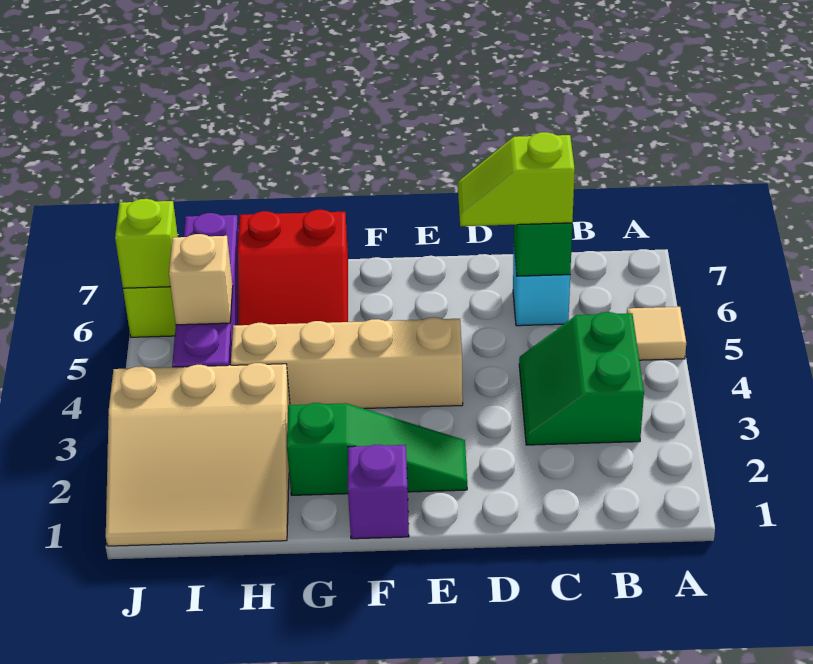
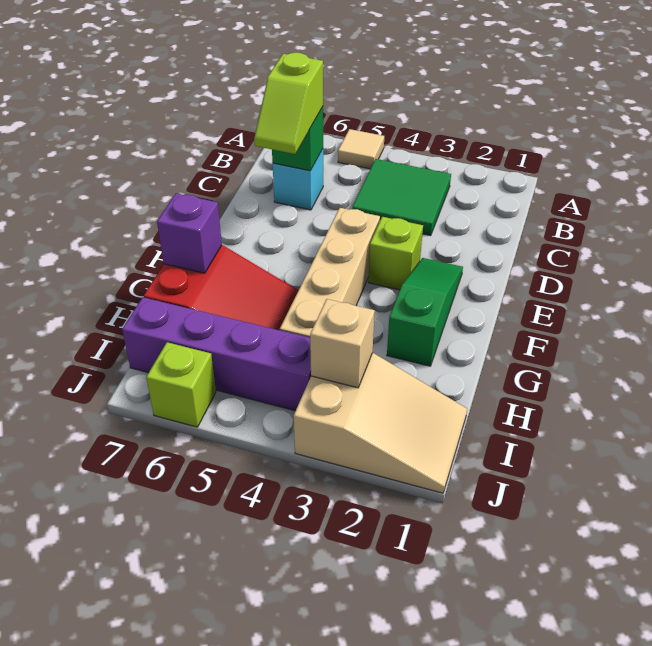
green 2x2 slope [519,312,644,445] -> green 2x2 tile [352,159,451,236]
purple 1x1 brick [348,445,409,539] -> purple 1x1 brick moved to [157,193,222,273]
tan 3x3 slope [106,363,290,546] -> tan 2x3 slope [294,353,467,493]
tan 1x1 brick [169,234,233,325] -> tan 1x1 brick moved to [310,299,375,388]
lime 1x1 brick [115,199,178,288] -> lime 1x1 brick moved to [368,217,423,290]

